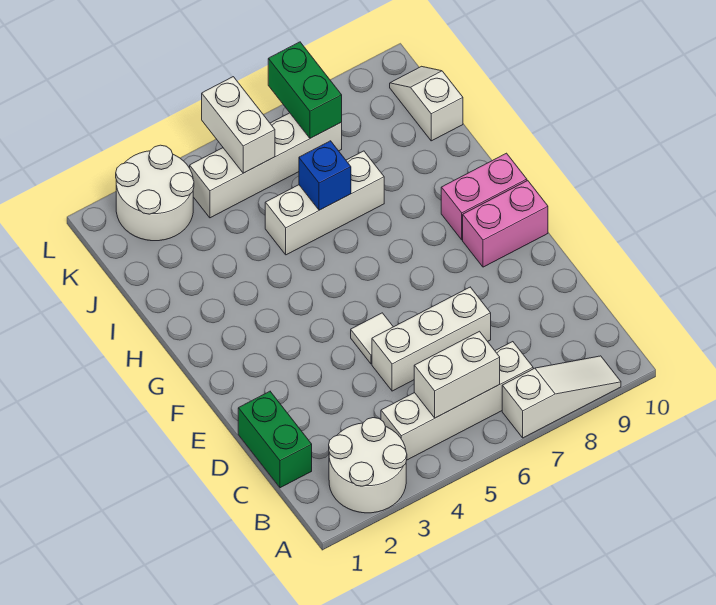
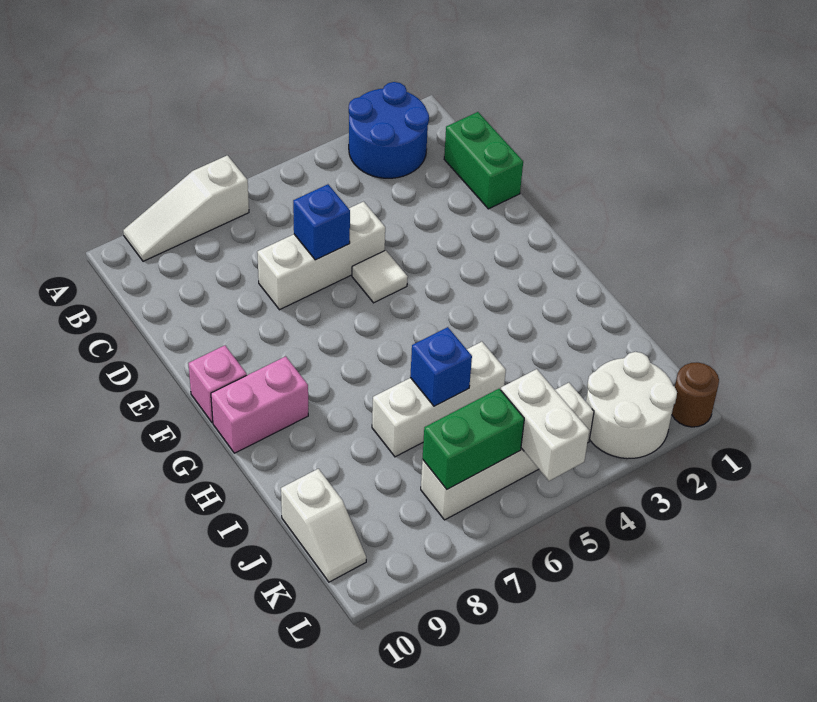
white 2x2 round brick [329,418,407,513] -> blue 2x2 round brick [349,82,429,178]
white 1x4 brick [381,342,533,460] -> none
white 1x2 brick [414,331,500,418] -> none
none -> blue 1x1 brick [293,184,350,260]
pink 1x2 brick [463,181,548,267] -> pink 1x1 brick [188,345,247,423]
green 1x2 brick [268,42,342,138] -> green 1x2 brick turned to [422,389,524,489]
none -> brown 1x1 round brick [672,362,719,427]

